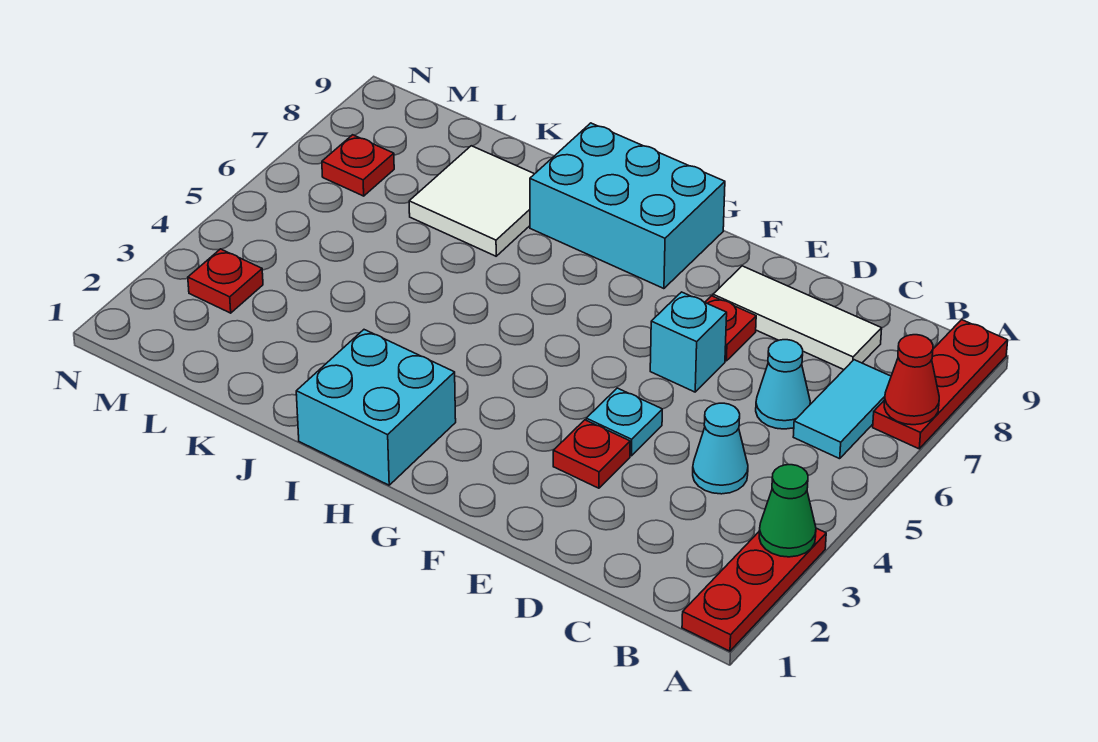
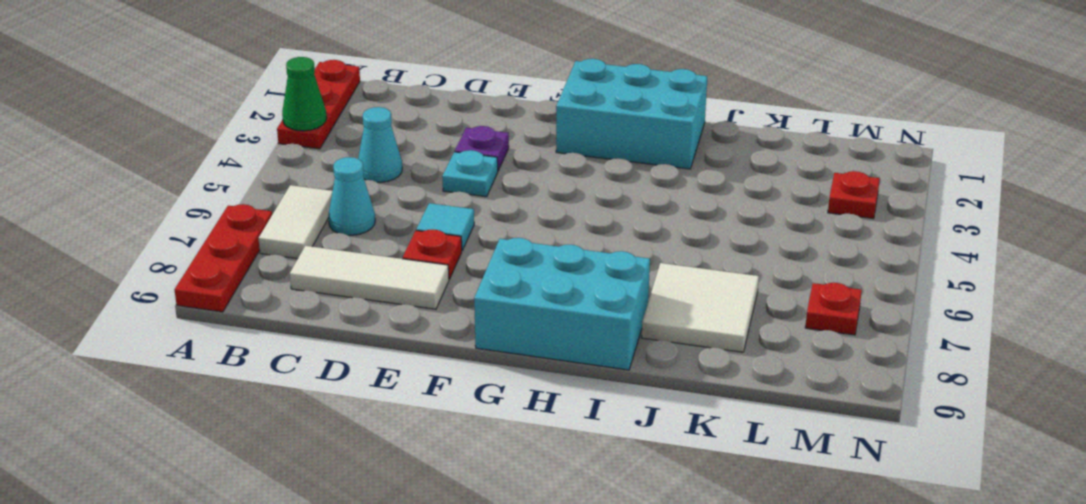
red 1x1 cone [884,335,939,425] -> none
cyan 1x2 tile [793,360,891,459] -> white 1x2 tile [259,185,333,259]
red 1x1 plate [553,420,630,488] -> purple 1x1 plate [455,126,509,170]
cyan 1x1 brick [650,292,727,392] -> cyan 1x1 tile [416,203,474,250]
cyan 2x2 brick [296,330,456,485] -> cyan 2x3 brick [556,59,707,169]

